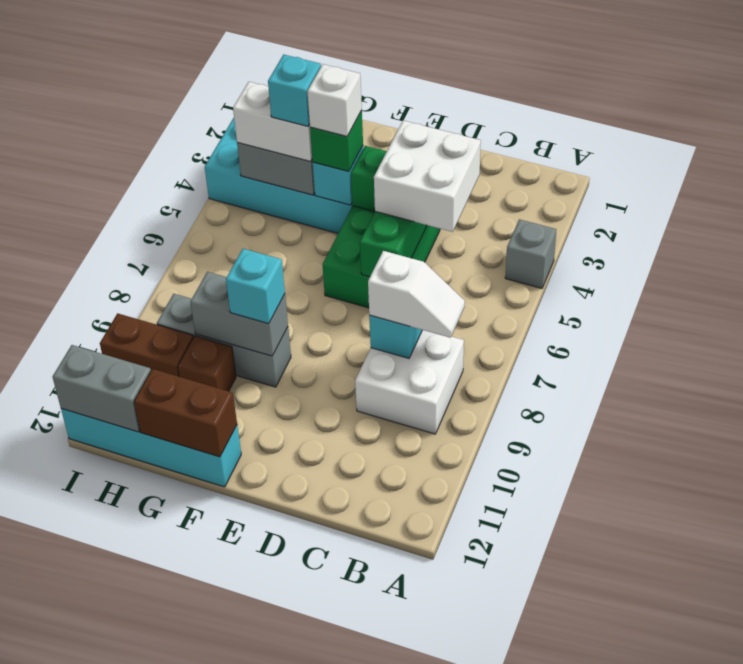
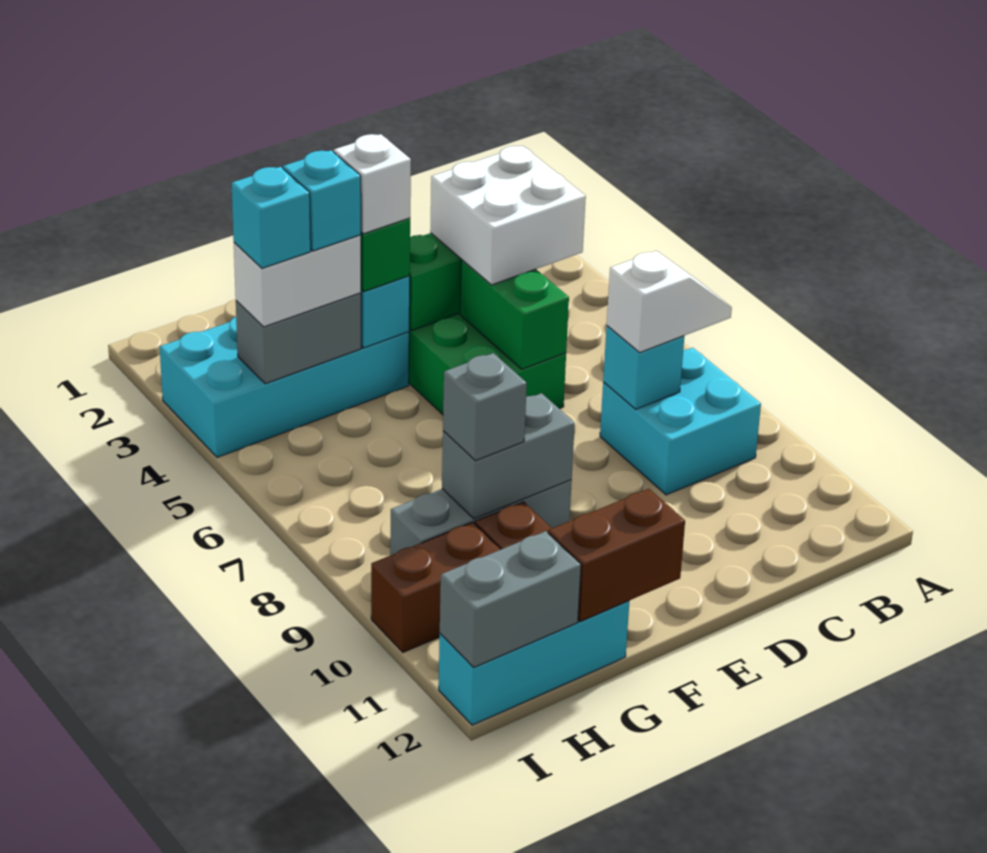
grey 1x1 brick [505,219,556,288] -> grey 1x1 brick moved to [443,353,527,461]
white 2x2 brick [355,330,464,434] -> cyan 2x2 brick [600,348,761,495]
cyan 1x1 brick [226,249,285,324] -> cyan 1x1 brick moved to [232,167,311,268]
cyan 1x4 brick [61,409,241,487] -> cyan 1x3 brick [439,601,629,725]

